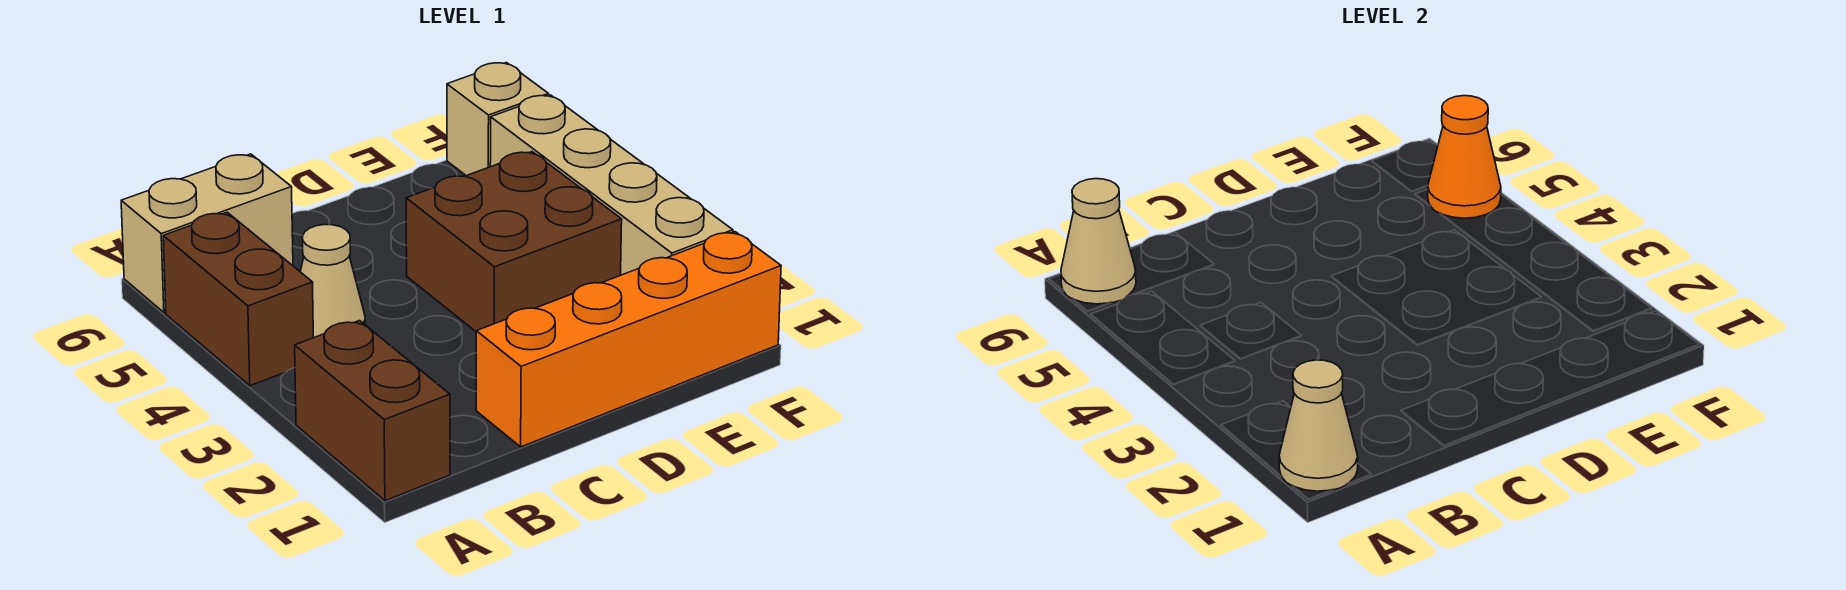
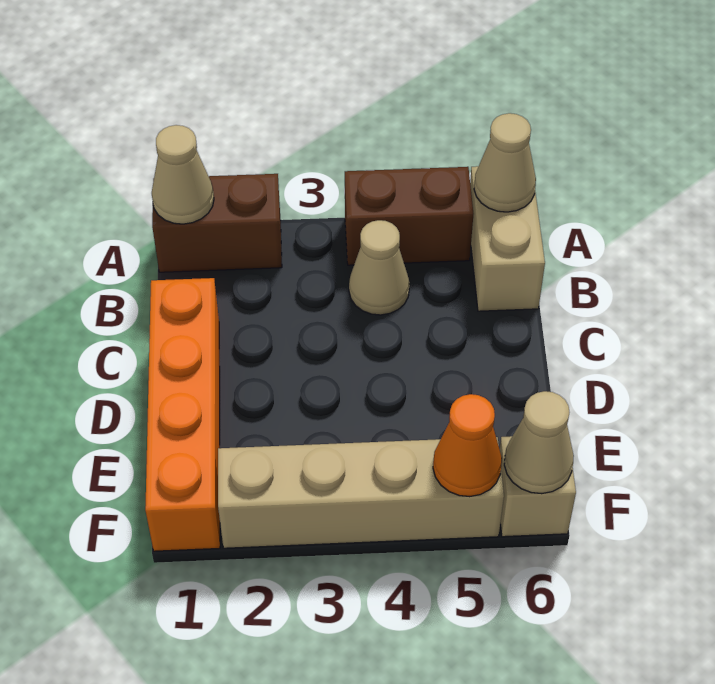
brown 2x2 brick [406,152,622,331] -> none
none -> tan 1x1 cone [504,391,574,494]

